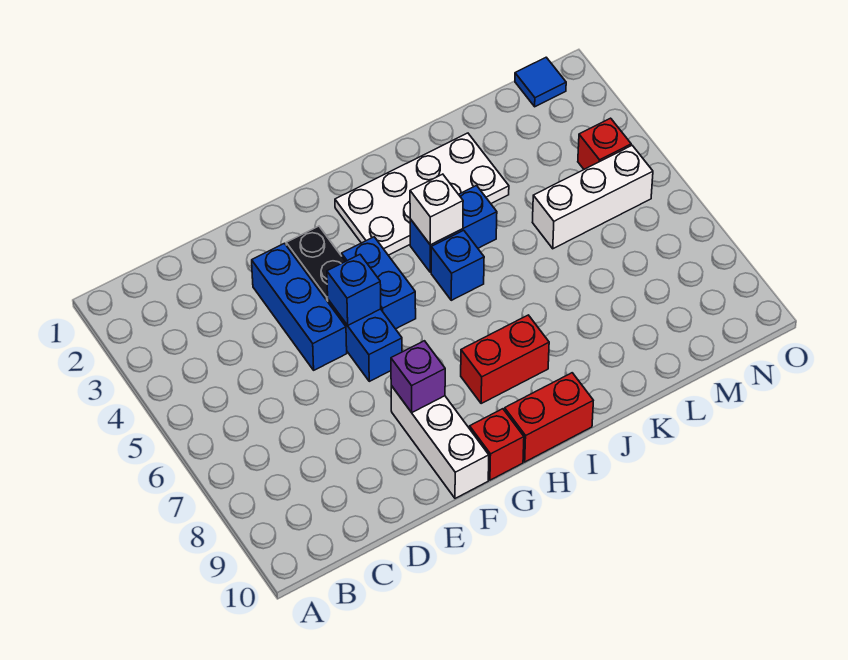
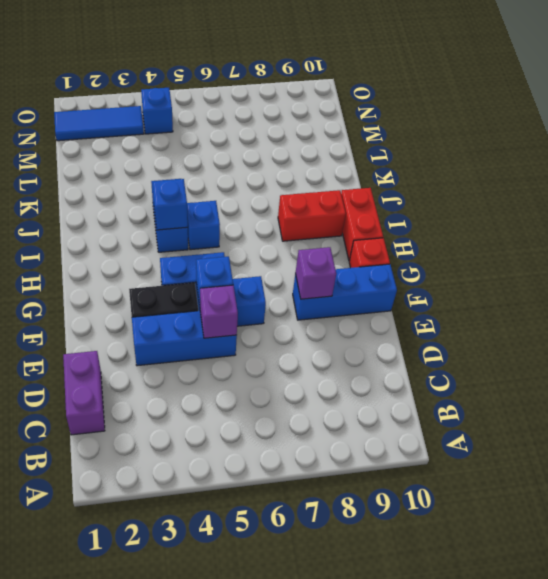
none -> purple 1x2 brick [63,351,105,435]
none -> purple 1x1 brick [200,285,238,338]
white 1x3 brick [391,386,489,498] -> blue 1x3 brick [293,264,397,320]
white 2x4 plate [335,133,509,255] -> none
red 1x2 brick [461,315,549,403] -> red 1x2 brick turned to [278,190,346,241]
white 1x1 brick [410,174,463,245] -> blue 1x1 brick [153,179,188,230]
white 1x3 brick [532,145,653,249] -> none
blue 1x1 tile [515,57,566,107] -> blue 1x3 tile [54,106,144,141]
red 1x1 brick [578,118,631,169] -> blue 1x1 brick [141,88,173,134]

